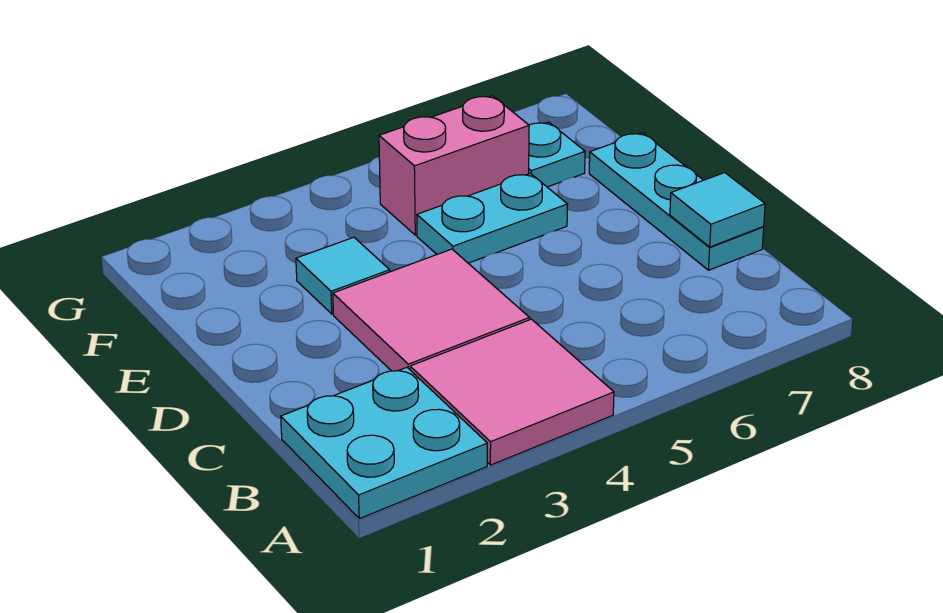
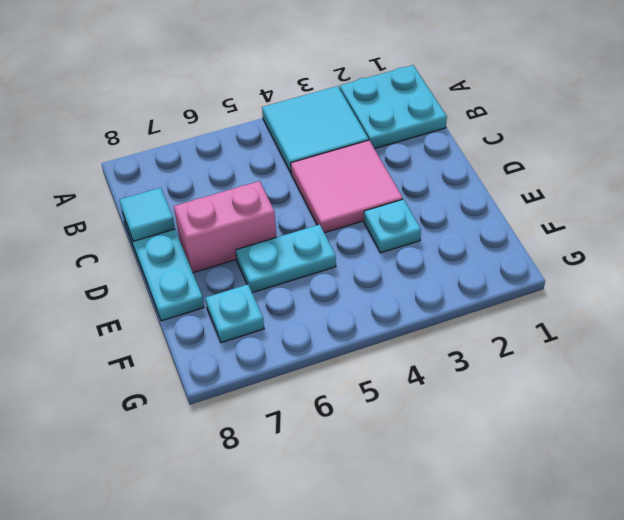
pink 2x2 tile [410,319,614,465] -> cyan 2x2 tile [262,86,369,173]
cyan 1x1 tile [296,237,390,314] -> cyan 1x1 plate [364,199,421,253]
pink 1x2 brick [379,96,529,235] -> pink 1x2 brick moved to [174,181,276,273]

